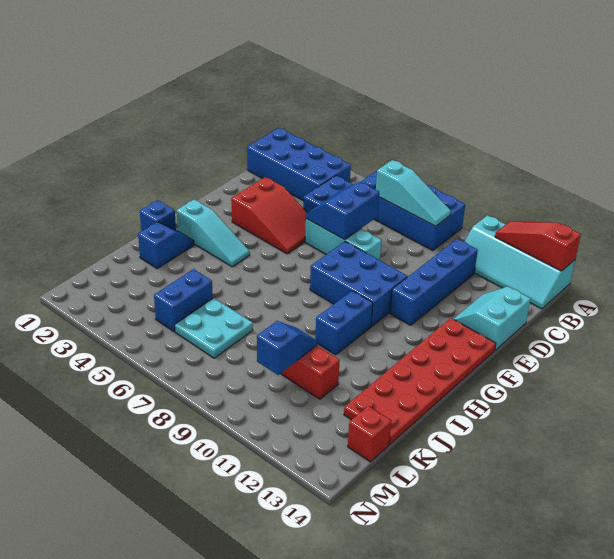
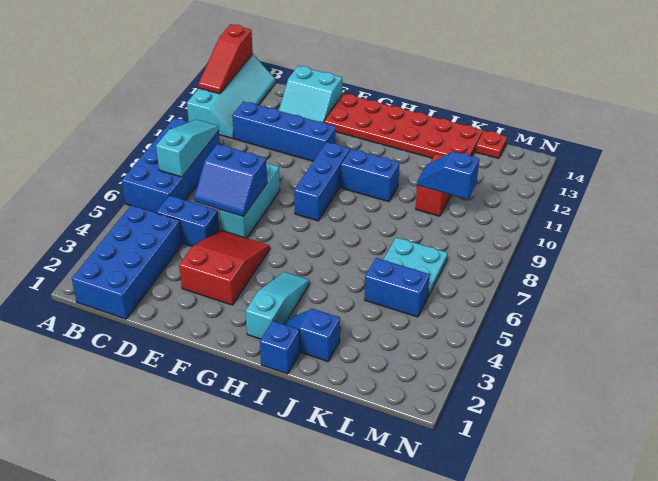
blue 2x3 brick [310,241,407,326] -> blue 1x3 brick [294,142,350,221]
red 1x1 brick [348,406,391,462] -> red 1x1 plate [476,131,507,159]

